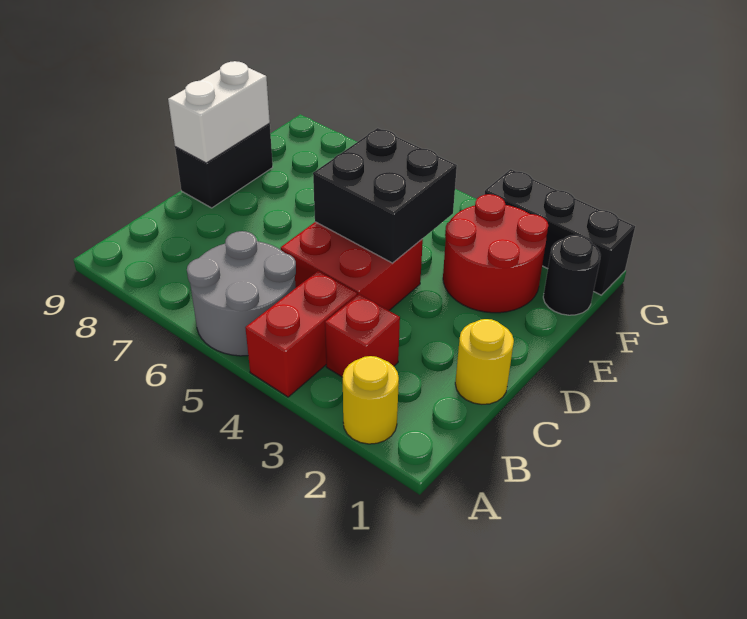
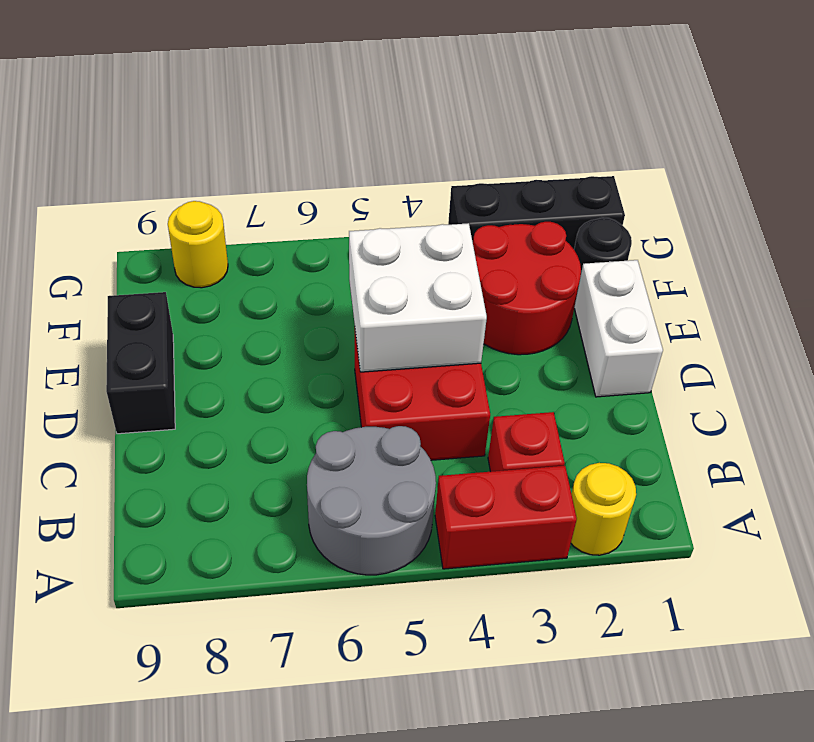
red 1x2 brick [245,271,357,397] -> red 1x2 brick turned to [435,466,577,569]
yellow 1x1 round brick [455,319,514,404] -> yellow 1x1 round brick moved to [168,201,228,288]
black 2x2 brick [313,128,457,263] -> white 2x2 brick [349,223,487,372]
white 1x2 brick [168,61,270,163] -> white 1x2 brick moved to [574,260,663,397]

